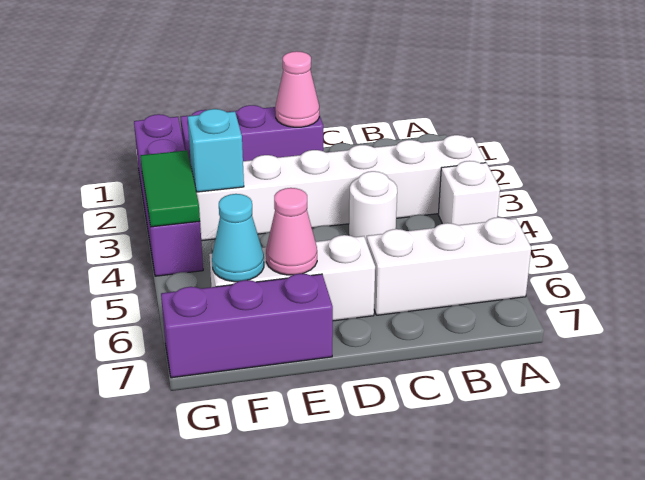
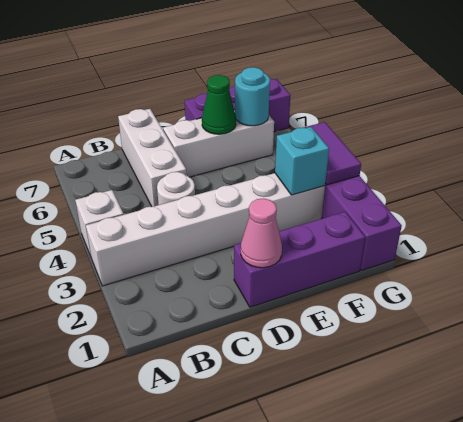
white 1x3 brick [367,217,531,315] -> white 1x3 brick turned to [118,109,187,207]
pink 1x1 cone [266,188,317,275] -> green 1x1 cone [202,75,236,134]
cyan 1x1 cone [212,194,264,282] -> cyan 1x1 round brick [235,67,270,126]
green 1x2 tile [140,150,200,227] -> purple 1x2 tile [304,122,361,185]

